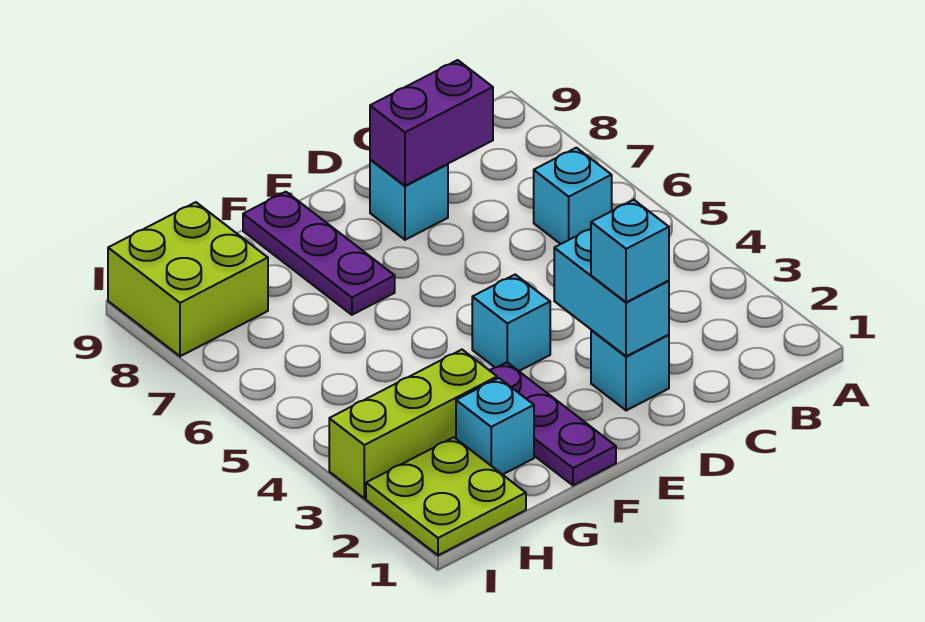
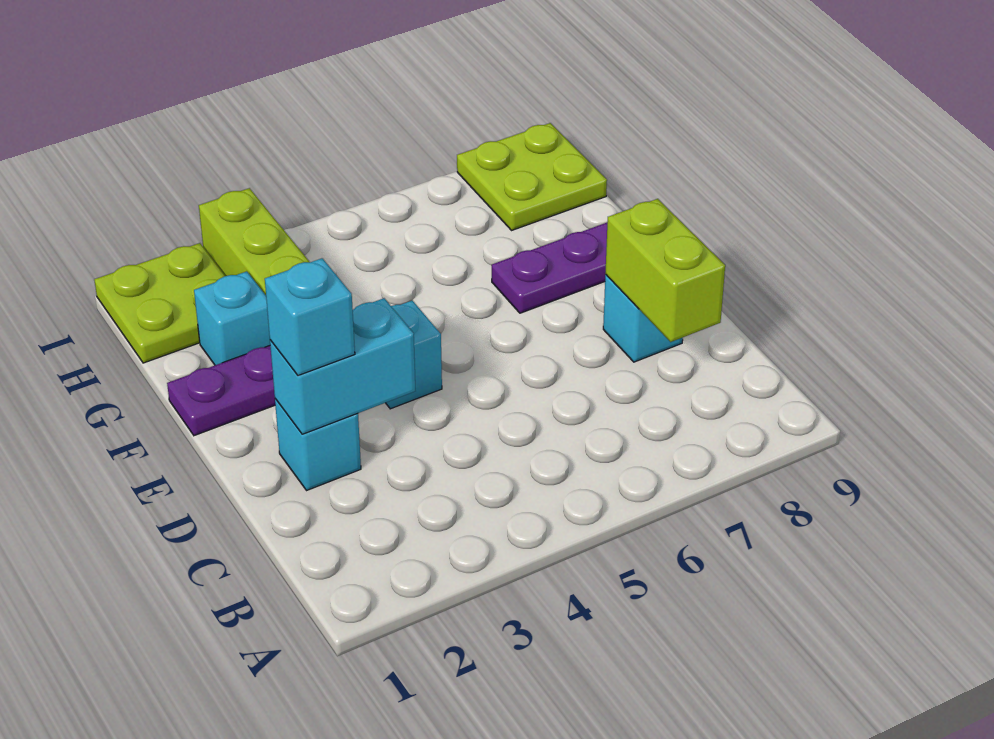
cyan 1x1 brick [534,148,612,244] -> none
purple 1x2 brick [370,60,493,186] -> lime 1x2 brick [605,199,725,342]
lime 2x2 brick [108,202,268,356] -> lime 2x2 plate [457,123,607,230]

